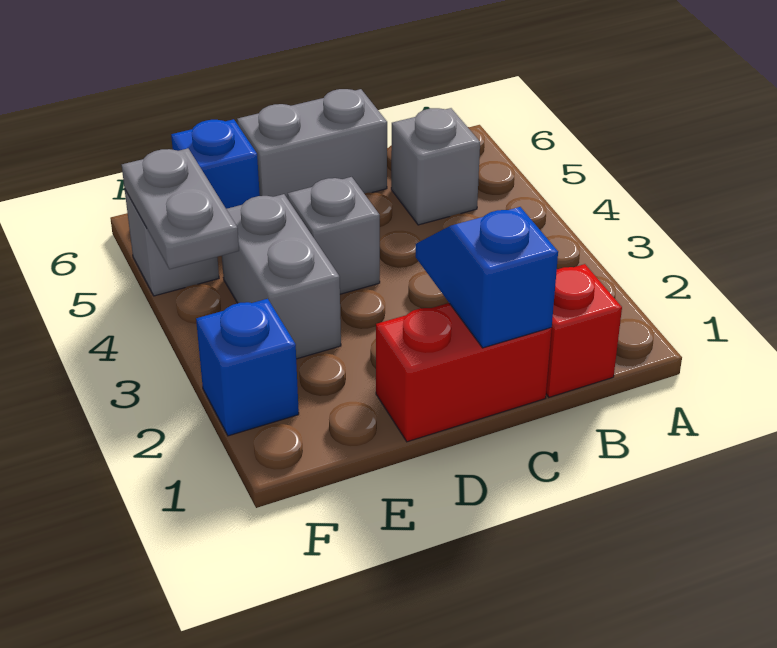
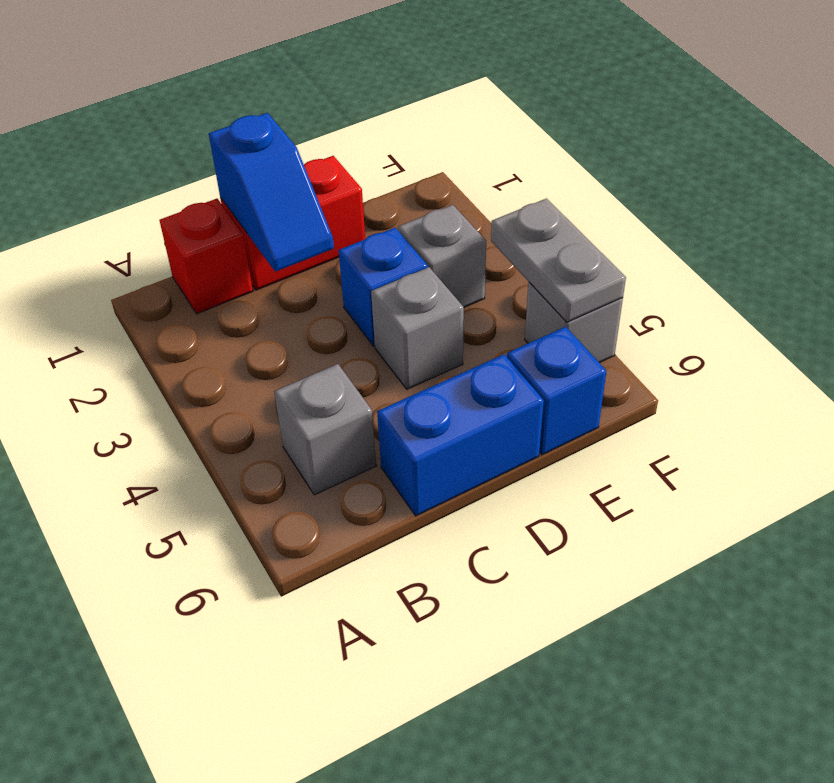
grey 1x2 brick [237,89,387,199] -> blue 1x2 brick [377,354,544,516]
grey 1x2 brick [222,194,341,359] -> grey 1x1 brick [398,205,486,307]
blue 1x1 brick [196,299,299,436] -> blue 1x1 brick moved to [339,228,428,346]

